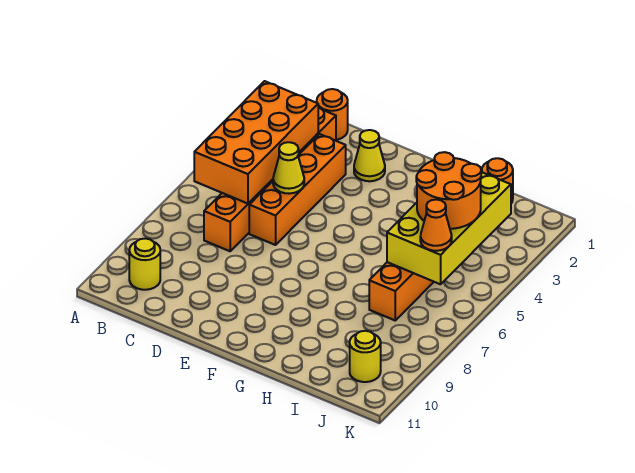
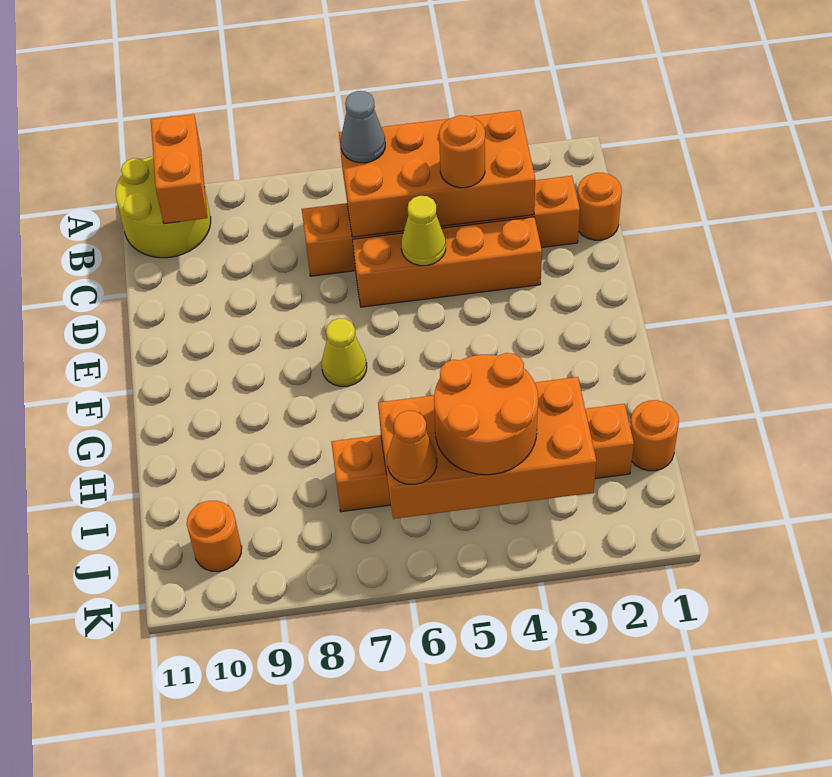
none -> orange 1x2 brick [151,114,207,224]
none -> grey 1x1 cone [341,91,385,163]
yellow 1x1 round brick [129,238,160,290] -> yellow 2x2 round brick [116,157,211,258]
none -> orange 1x1 round brick [439,115,485,188]
yellow 1x1 cone [354,130,385,181] -> yellow 1x1 cone moved to [322,318,367,386]
yellow 2x4 brick [387,172,511,284] -> orange 2x4 brick [378,377,596,519]
yellow 1x1 round brick [350,331,381,382] -> orange 1x1 round brick [187,501,242,572]

